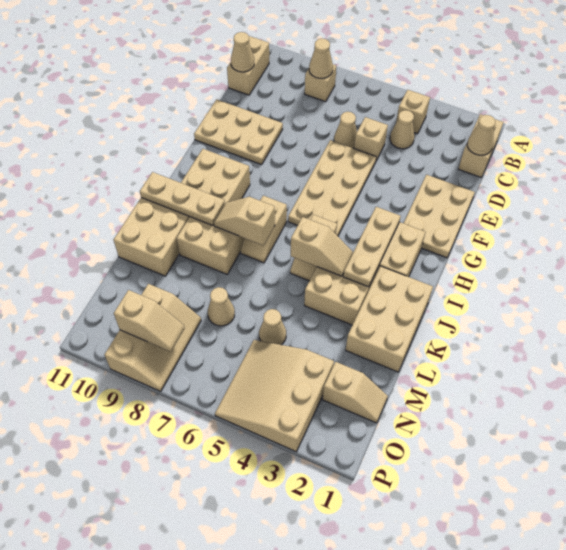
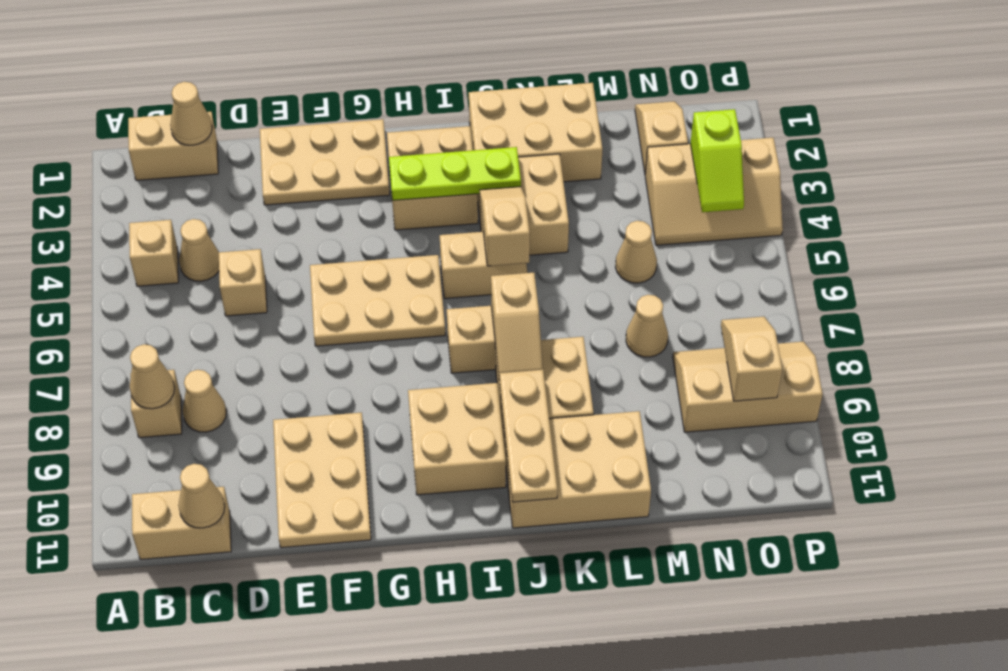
tan 1x1 cone [334,112,357,148] -> tan 1x1 cone moved to [183,370,226,432]
tan 2x4 plate [288,140,376,236] -> tan 2x3 plate [310,255,445,346]
tan 1x3 plate [343,207,401,287] -> lime 1x3 plate [389,147,521,200]
tan 3x3 slope [215,340,334,452] -> tan 2x3 slope [645,138,783,245]
none -> lime 1x2 slope [690,109,744,212]

